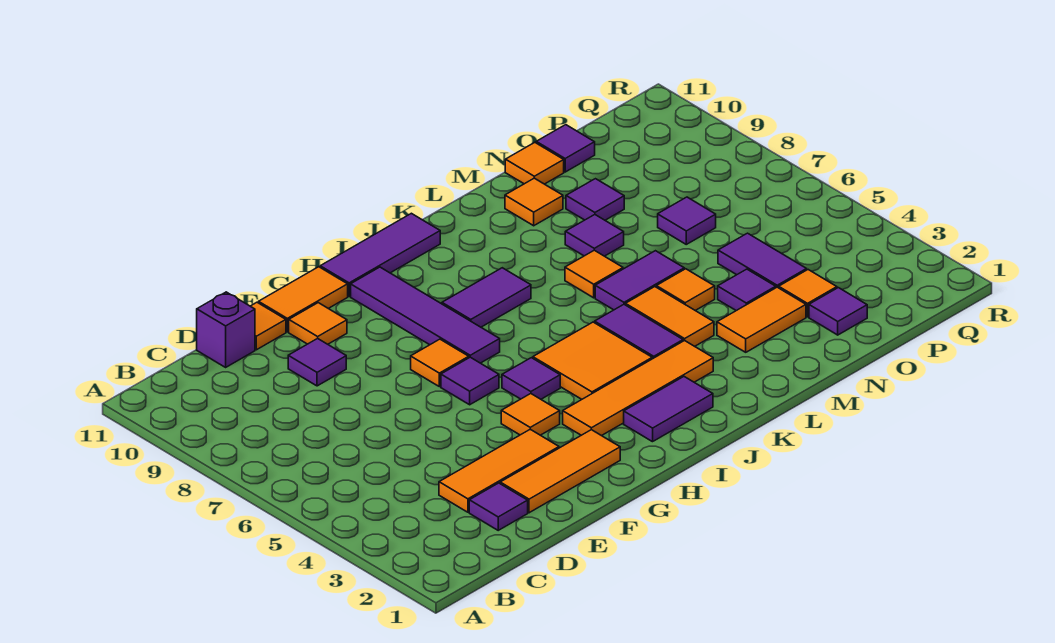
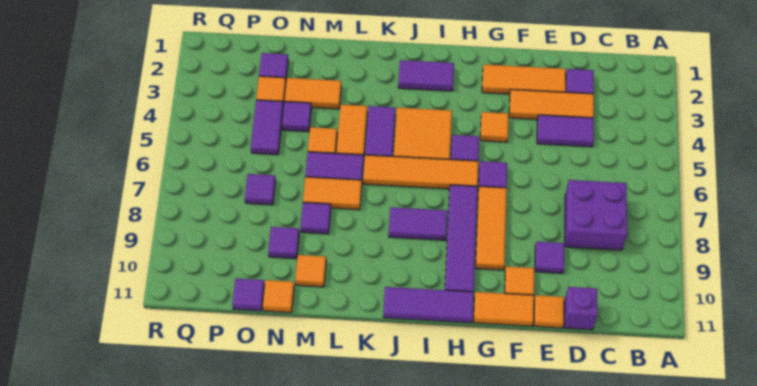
none -> purple 2x2 brick [565,180,627,250]
none -> purple 1x2 tile [537,115,594,147]
orange 1x1 tile [411,339,469,387] -> orange 1x3 tile [476,186,507,270]
orange 1x4 tile [563,340,713,436] -> orange 1x4 tile moved to [363,155,478,189]
orange 1x1 tile [565,250,623,298] -> orange 1x2 tile [303,177,362,210]

